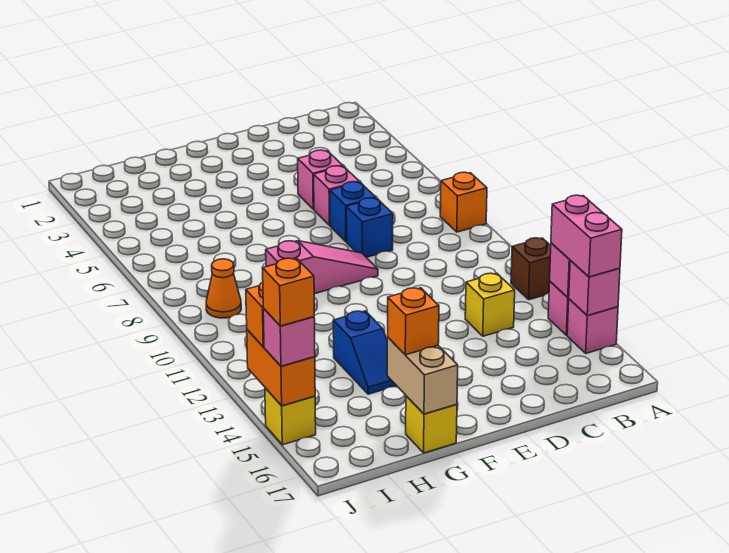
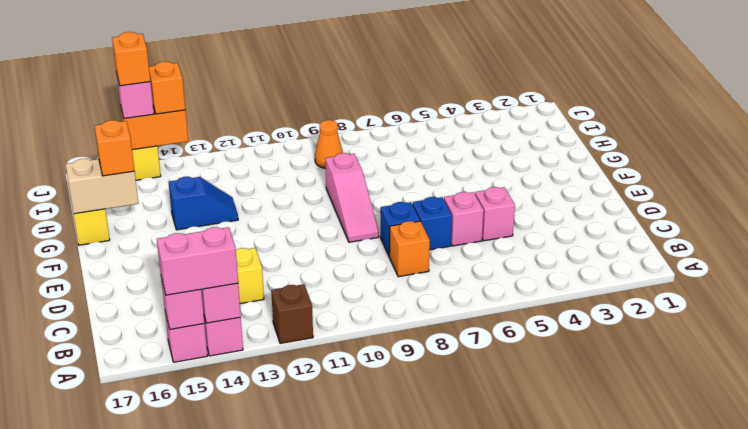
orange 1x1 brick [440,172,487,232] -> orange 1x1 brick moved to [389,221,430,277]
blue 1x2 slope [333,311,397,394] -> blue 1x2 slope turned to [169,177,238,230]

